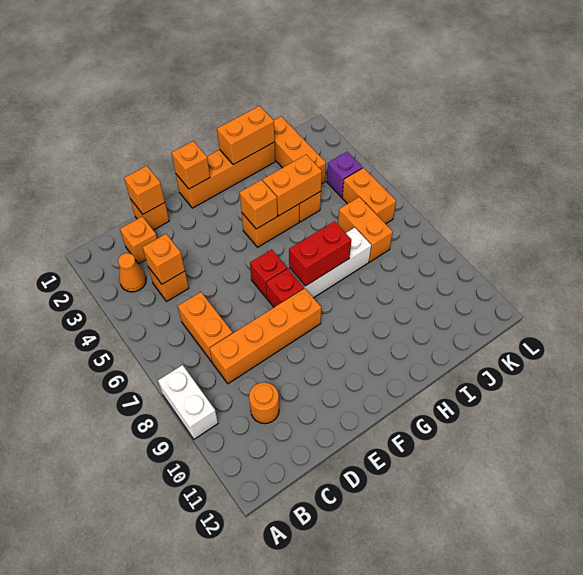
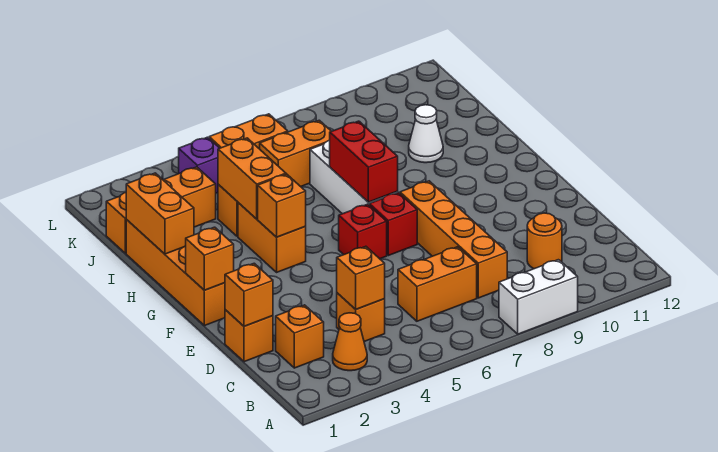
none -> white 1x1 cone [409,105,443,163]

